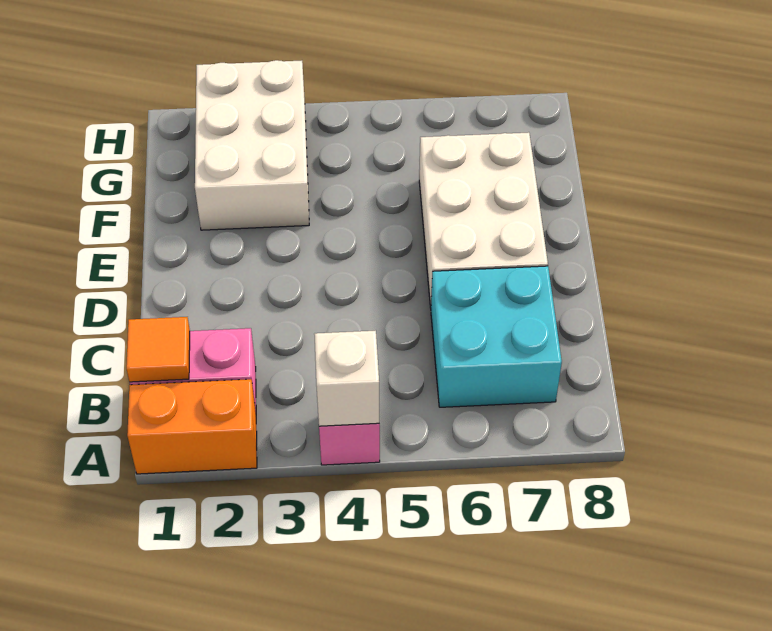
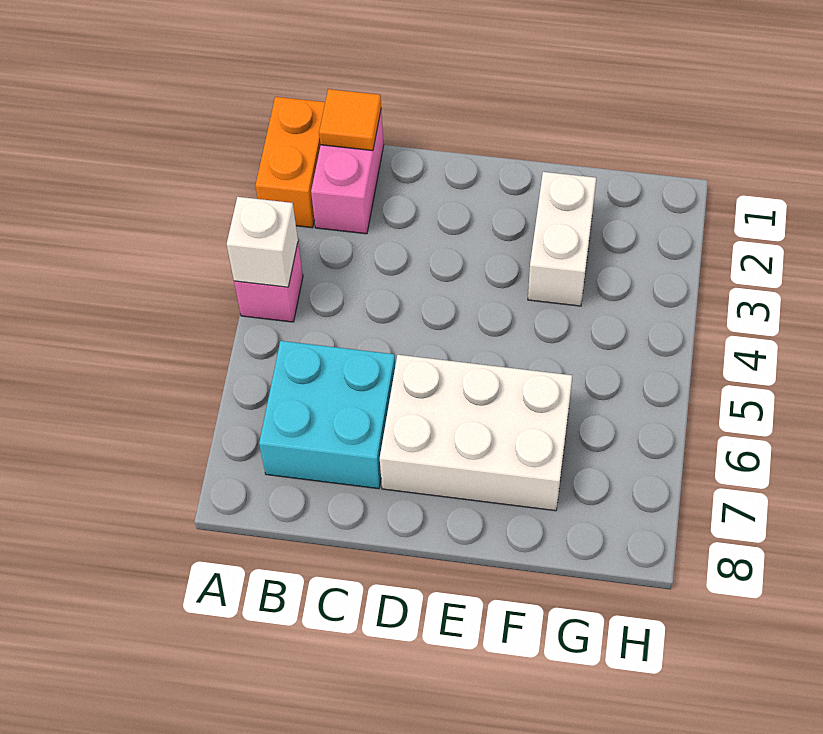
white 2x3 brick [195,60,309,230] -> white 1x2 brick [528,172,596,306]

